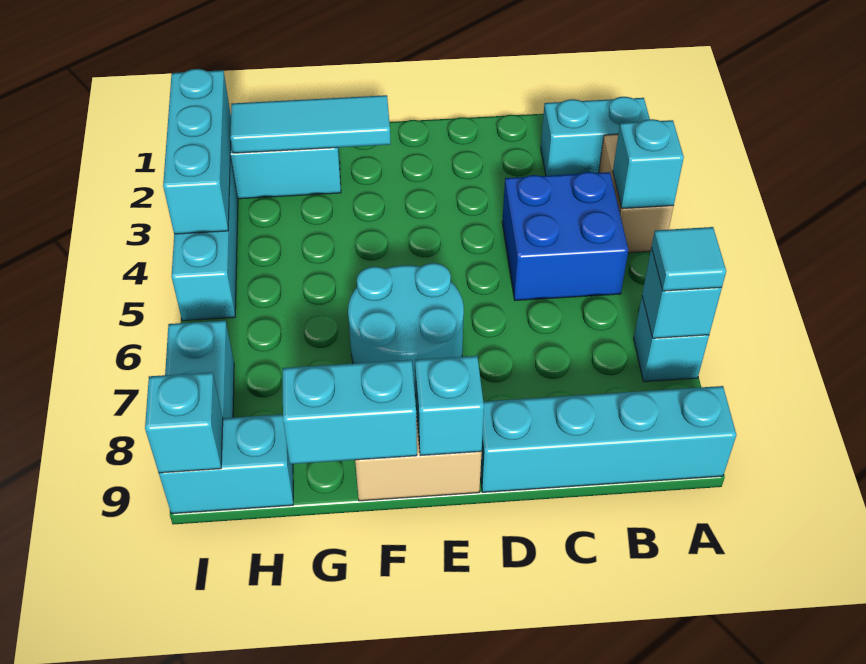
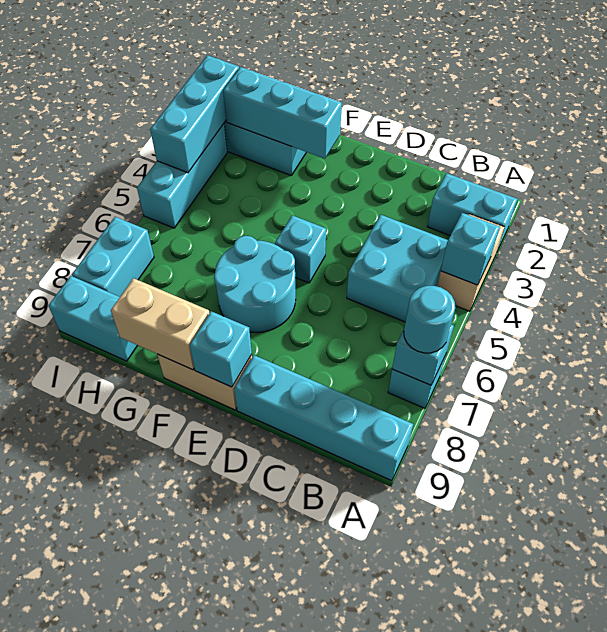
cyan 1x1 tile [652,227,726,291] -> cyan 1x1 round brick [404,286,455,353]
blue 2x2 brick [502,172,628,300] -> cyan 2x2 brick [347,215,448,322]
cyan 1x3 tile [230,95,391,153] -> cyan 1x3 brick [223,67,342,159]
cyan 1x2 brick [283,360,417,464] -> tan 1x2 brick [111,278,209,370]
cyan 1x1 brick [145,372,223,473] -> cyan 1x1 brick moved to [275,215,326,283]

